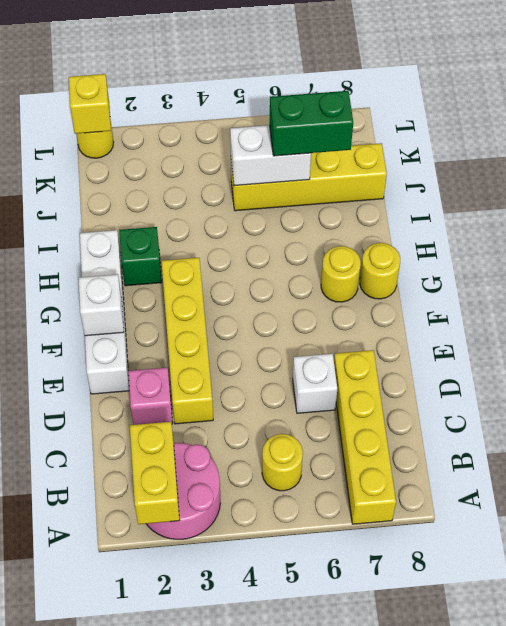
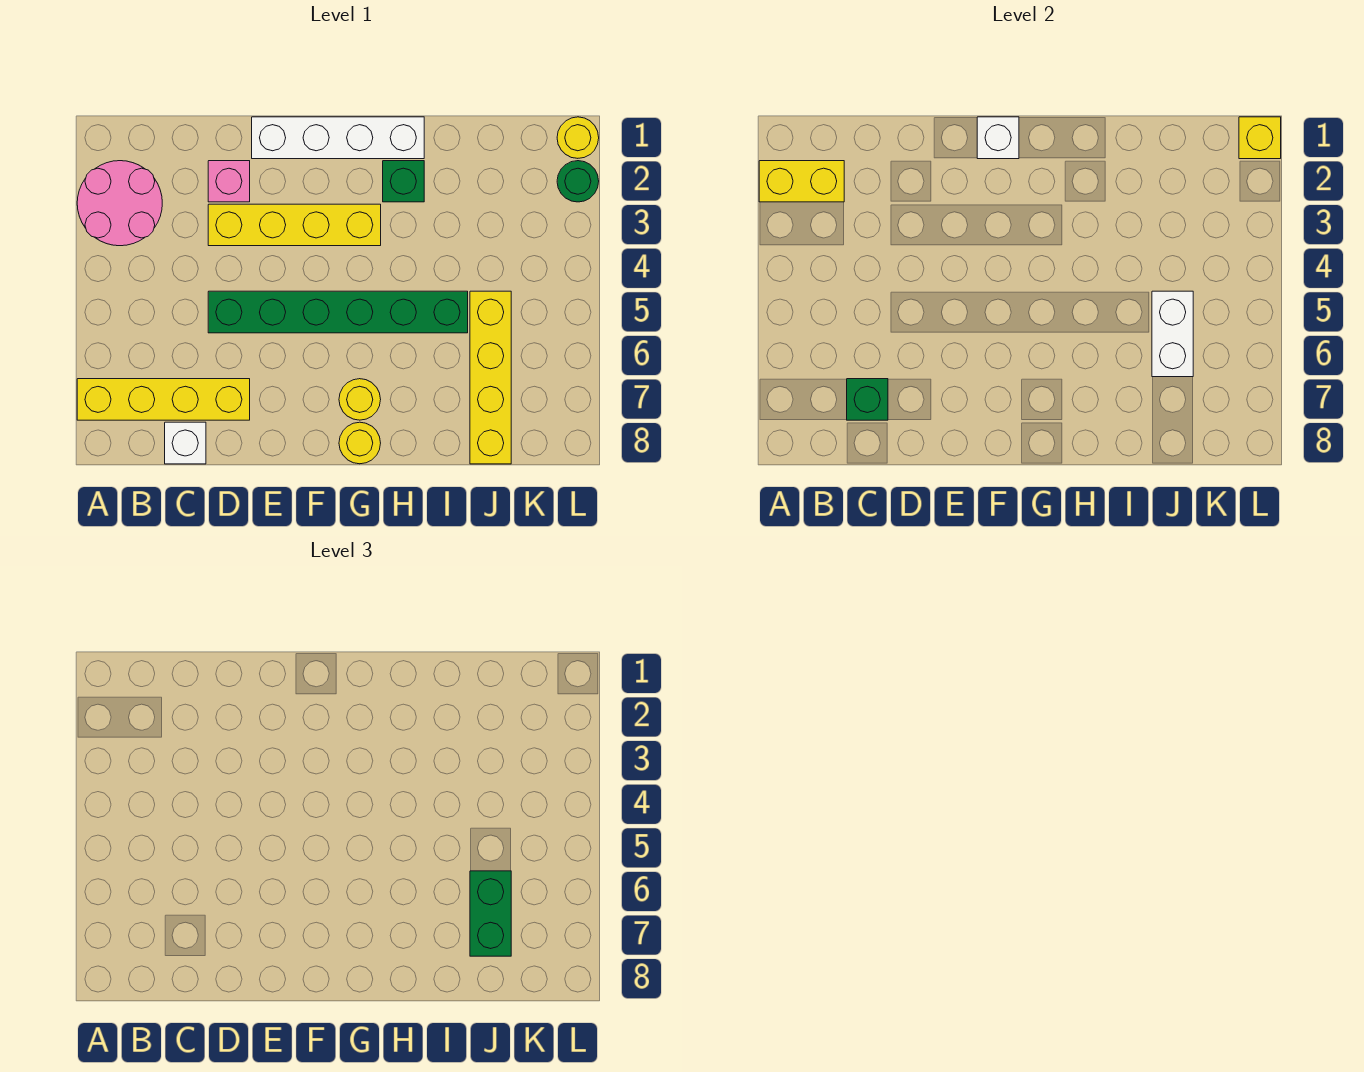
yellow 1x1 round brick [262,434,303,491] -> none
none -> green 1x1 brick [847,379,888,420]
none -> green 1x6 brick [208,291,468,333]
white 1x1 brick [293,354,337,413] -> white 1x1 brick moved to [165,422,206,464]
none -> green 1x1 round brick [557,161,599,202]

